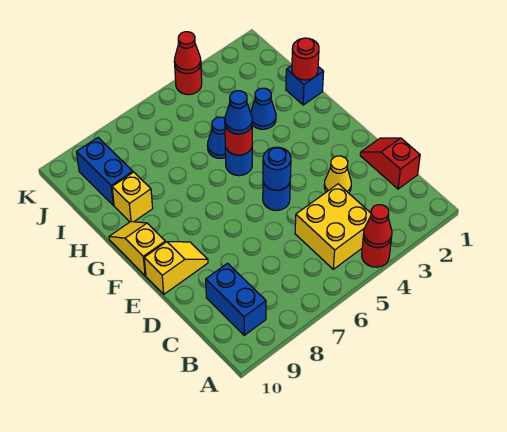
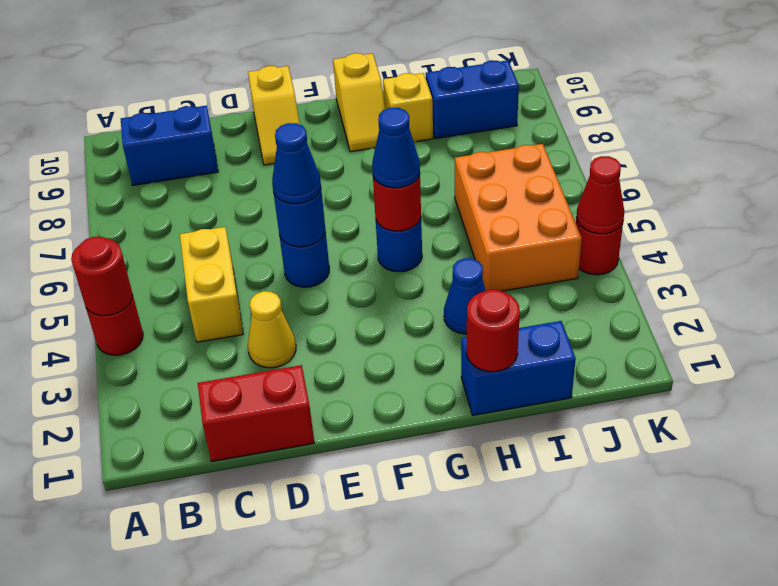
red 1x1 cone [363,205,392,248] -> red 1x1 round brick [71,237,133,316]
yellow 2x2 brick [295,184,371,269] -> yellow 1x2 brick [180,227,243,342]
red 1x2 slope [360,138,420,189] -> red 1x2 brick [198,365,314,461]
yellow 1x2 slope [109,222,165,276] -> yellow 1x2 slope turned to [333,53,386,152]
blue 1x1 brick [286,66,324,105] -> blue 1x2 brick [461,321,576,415]
blue 1x1 cone [208,117,226,158] -> blue 1x1 cone moved to [272,123,321,204]
none -> orange 2x3 brick [455,144,582,291]

